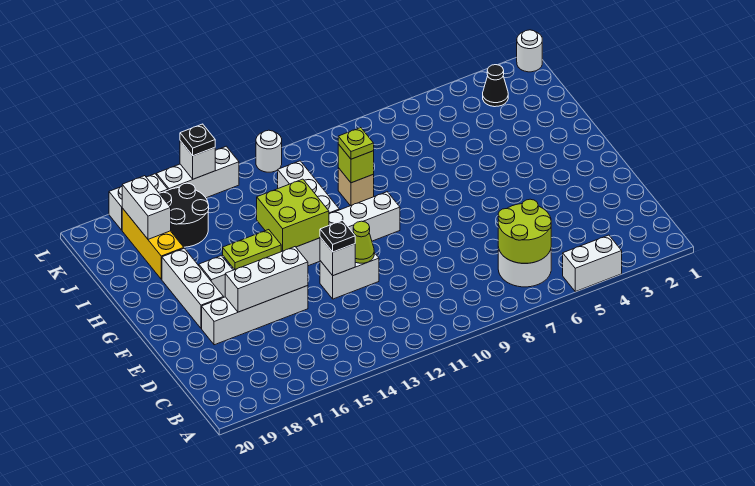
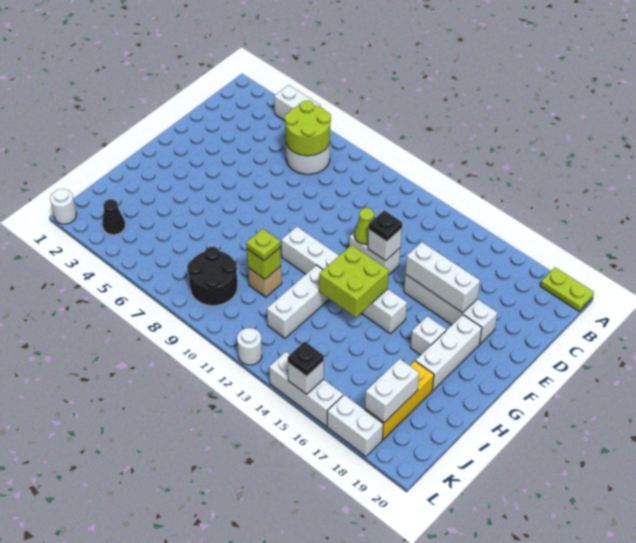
lime 1x2 plate [223,230,281,270] -> lime 1x2 plate moved to [541,267,594,311]
black 2x2 round brick [159,183,209,247] -> black 2x2 round brick moved to [187,247,238,306]

